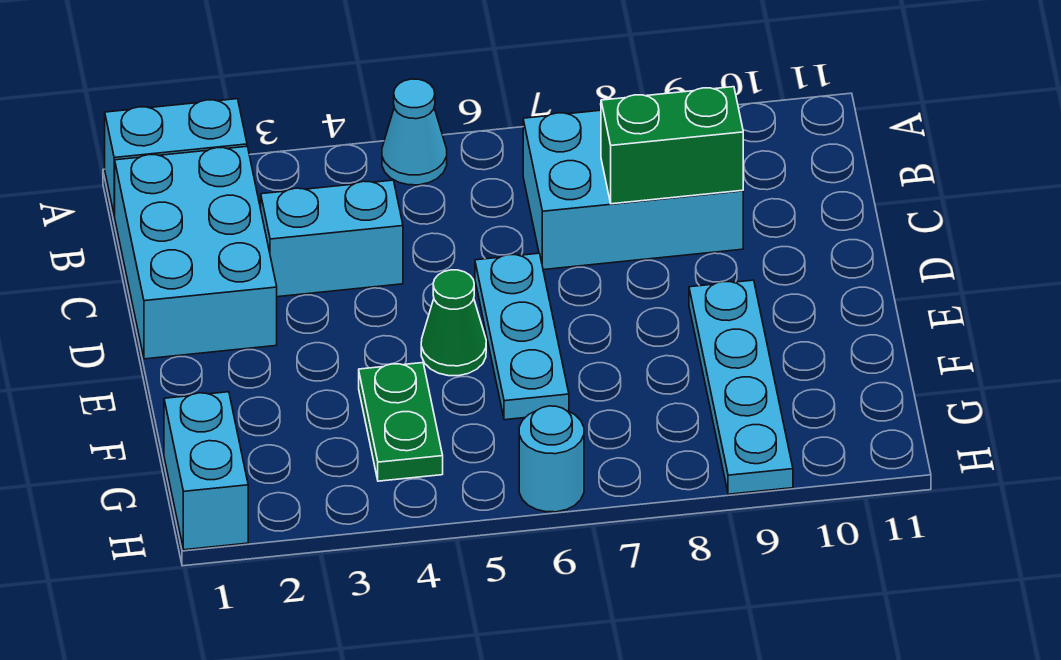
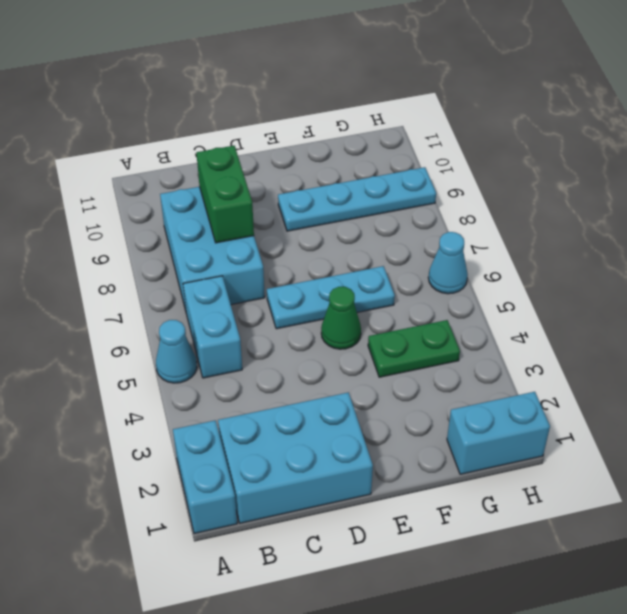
cyan 1x2 brick [261,180,403,297] -> cyan 1x2 brick moved to [183,276,242,378]
cyan 1x1 round brick [519,406,584,512] -> cyan 1x1 cone [428,232,468,294]

